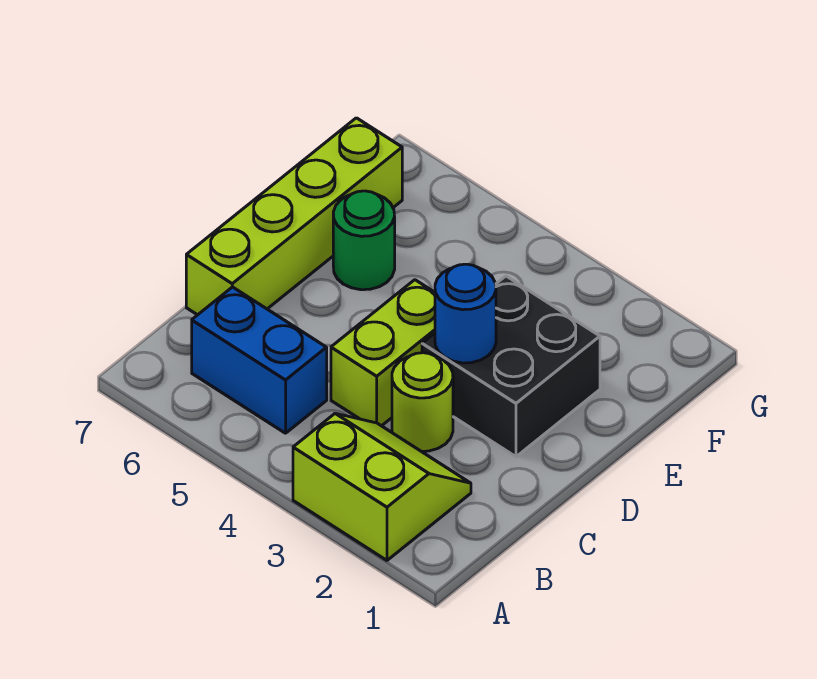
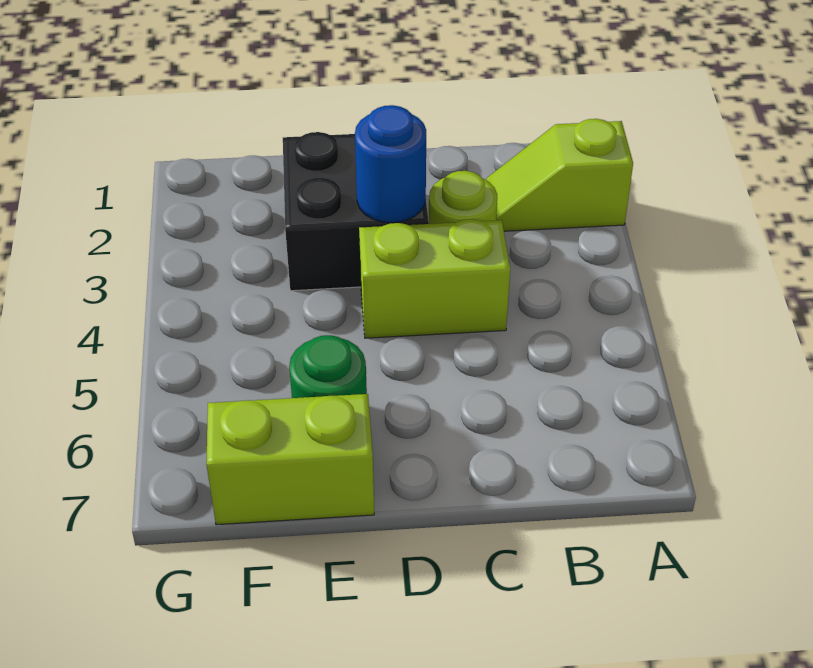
lime 2x2 slope [293,414,471,560] -> lime 1x2 slope [486,119,633,231]
blue 1x2 brick [192,287,327,433] -> none
lime 1x4 brick [186,118,402,315] -> lime 1x2 brick [206,394,374,525]

